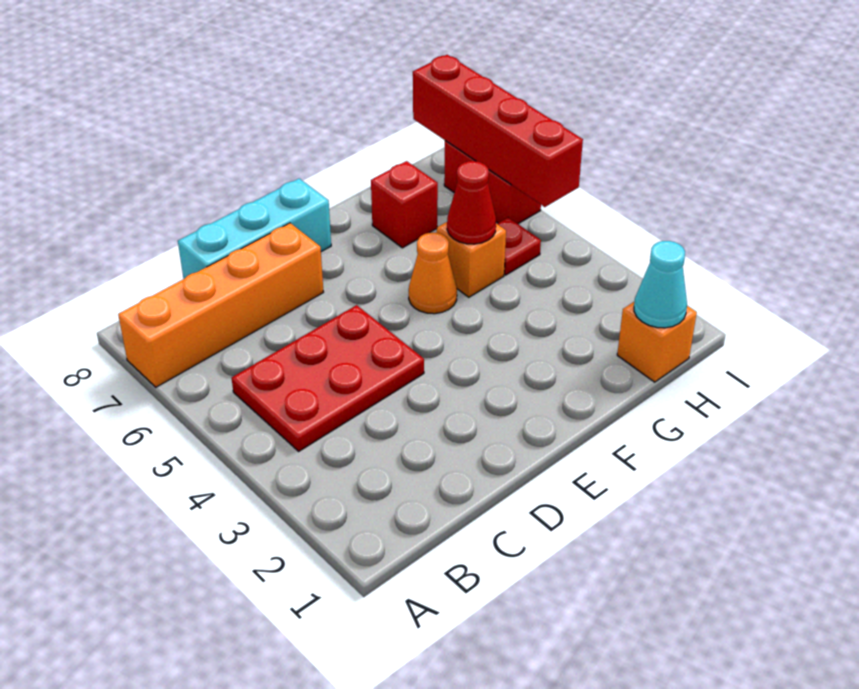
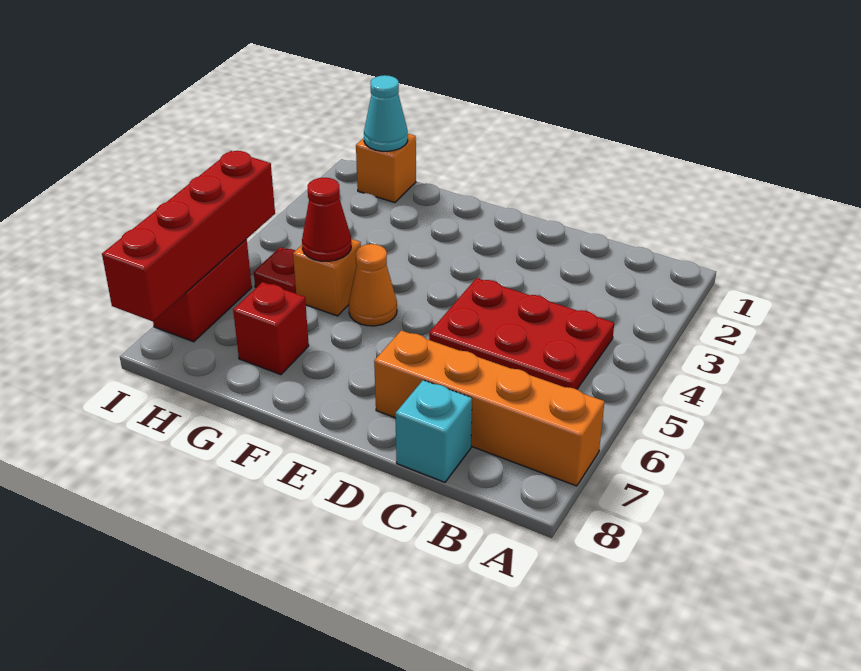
cyan 1x3 brick [178,179,331,279] -> cyan 1x1 brick [395,380,472,482]

